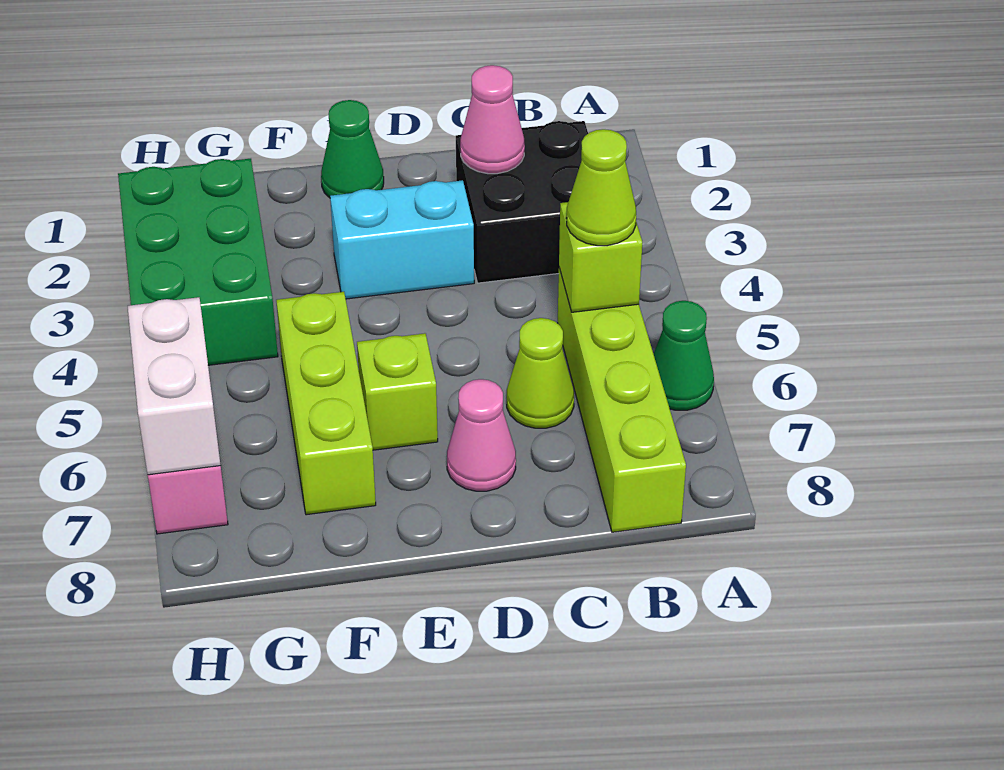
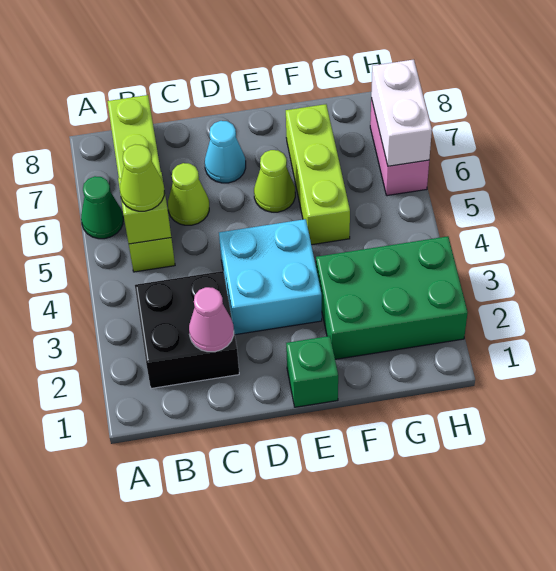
cyan 1x2 brick [330,180,474,299] -> cyan 2x2 brick [219,219,322,335]
pink 1x1 cone [447,379,516,491] -> cyan 1x1 cone [205,121,246,183]
green 1x1 cone [321,100,384,198] -> green 1x1 brick [286,336,338,407]
lime 1x1 brick [357,333,438,450] -> lime 1x1 cone [254,150,295,212]
green 2x3 brick [118,159,278,365] -> green 2x3 brick turned to [316,236,468,359]

